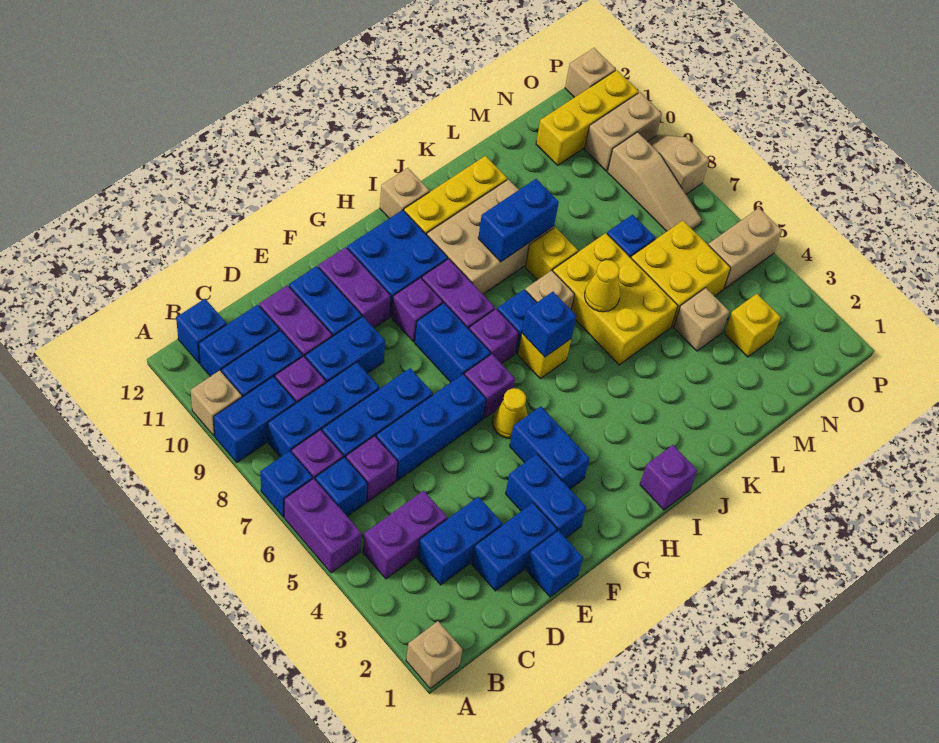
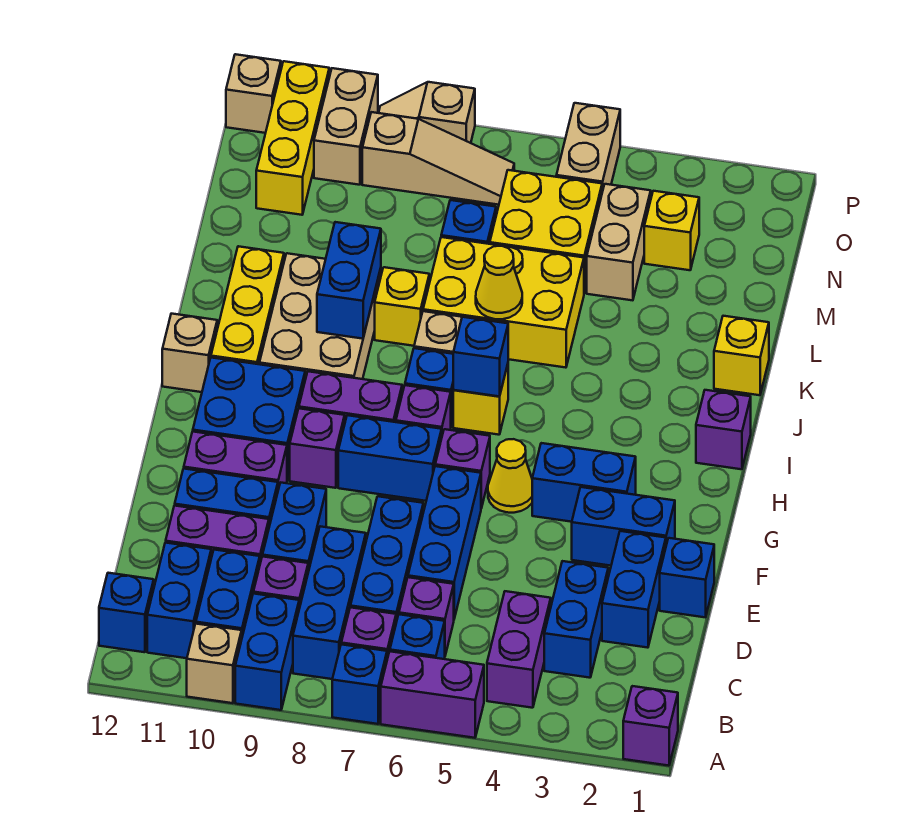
tan 1x1 brick [406,621,462,688] -> purple 1x1 brick [623,686,678,766]
none -> yellow 1x1 brick [714,316,769,395]
tan 1x1 brick [674,288,729,351] -> tan 1x2 brick [587,184,651,300]

